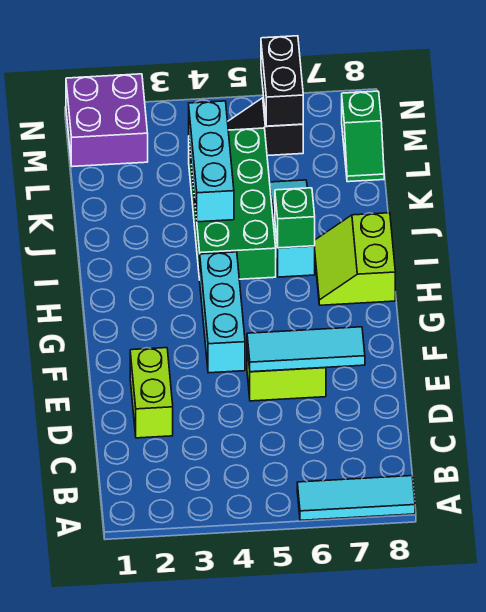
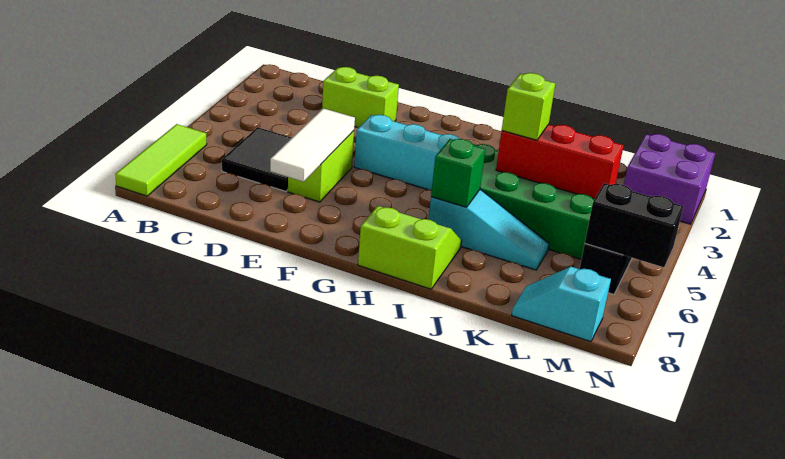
cyan 1x3 tile [297,476,415,520] -> lime 1x3 tile [115,124,207,196]
none -> black 2x2 tile [222,127,292,191]
cyan 1x3 tile [247,327,365,372] -> white 1x3 tile [270,108,355,182]
cyan 1x3 brick [189,101,234,222] -> red 1x3 brick [496,124,624,199]
none -> lime 1x1 brick [502,73,555,140]
green 1x2 slope [342,91,384,182] -> cyan 1x2 slope [512,267,611,342]

